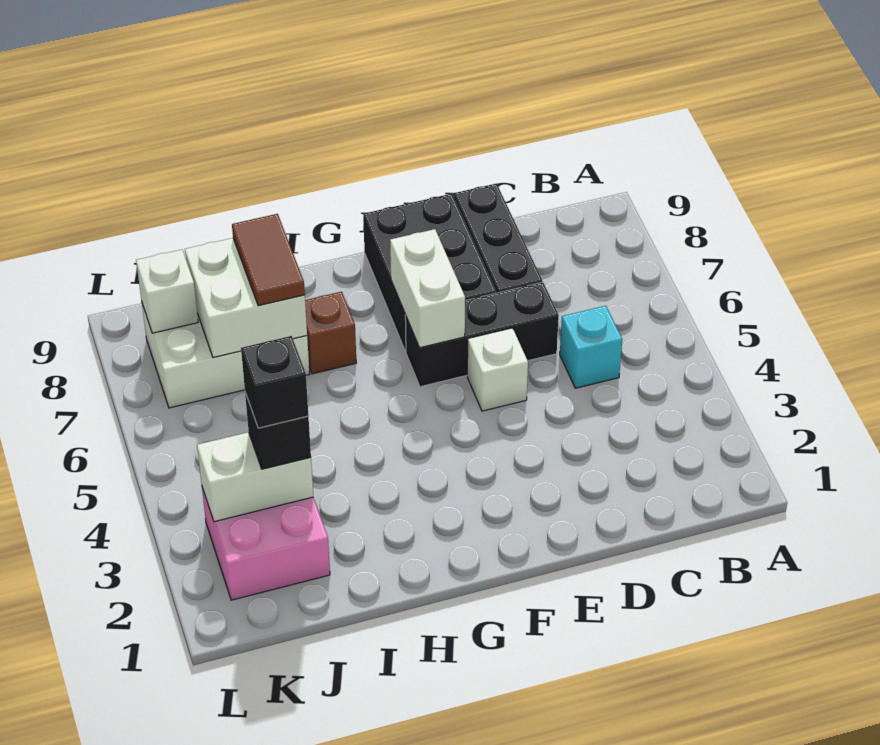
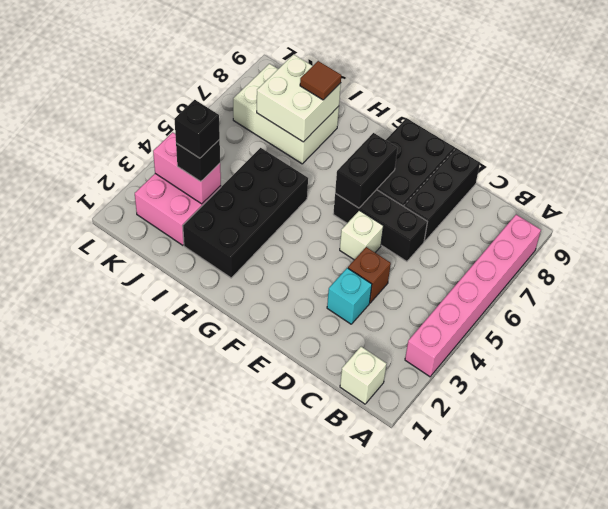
none -> pink 1x6 brick [405,215,541,377]
cyan 1x1 brick [560,306,622,388] -> cyan 1x1 brick moved to [327,268,372,324]
white 1x2 brick [390,229,465,348] -> black 1x2 brick [335,133,398,208]
none -> black 2x4 brick [183,148,308,278]
brown 1x1 brick [305,292,356,374] -> brown 1x1 brick moved to [348,247,391,303]
brown 1x2 tile [232,214,305,306] -> brown 1x1 tile [300,61,341,100]
white 1x2 brick [197,432,313,522] -> pink 1x2 brick [153,132,221,204]
white 1x1 brick [136,250,198,333] -> white 1x1 brick moved to [340,347,387,404]

